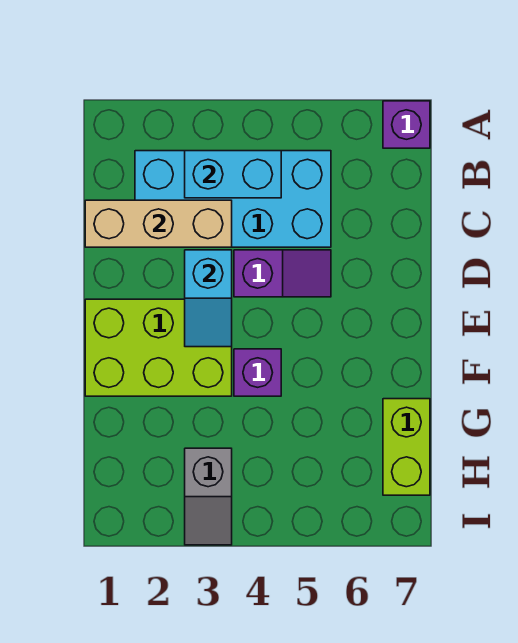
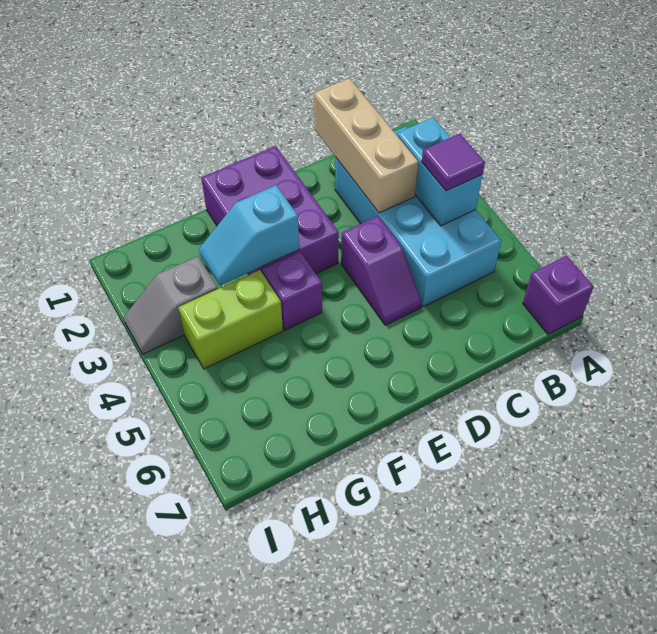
none -> purple 1x1 tile [422,134,485,191]
cyan 1x2 slope [185,250,232,347] -> cyan 1x2 slope moved to [199,185,299,286]
lime 2x3 brick [85,299,232,396] -> purple 2x3 brick [201,146,339,275]
lime 1x2 brick [383,399,430,495] -> lime 1x2 brick moved to [178,270,283,369]

